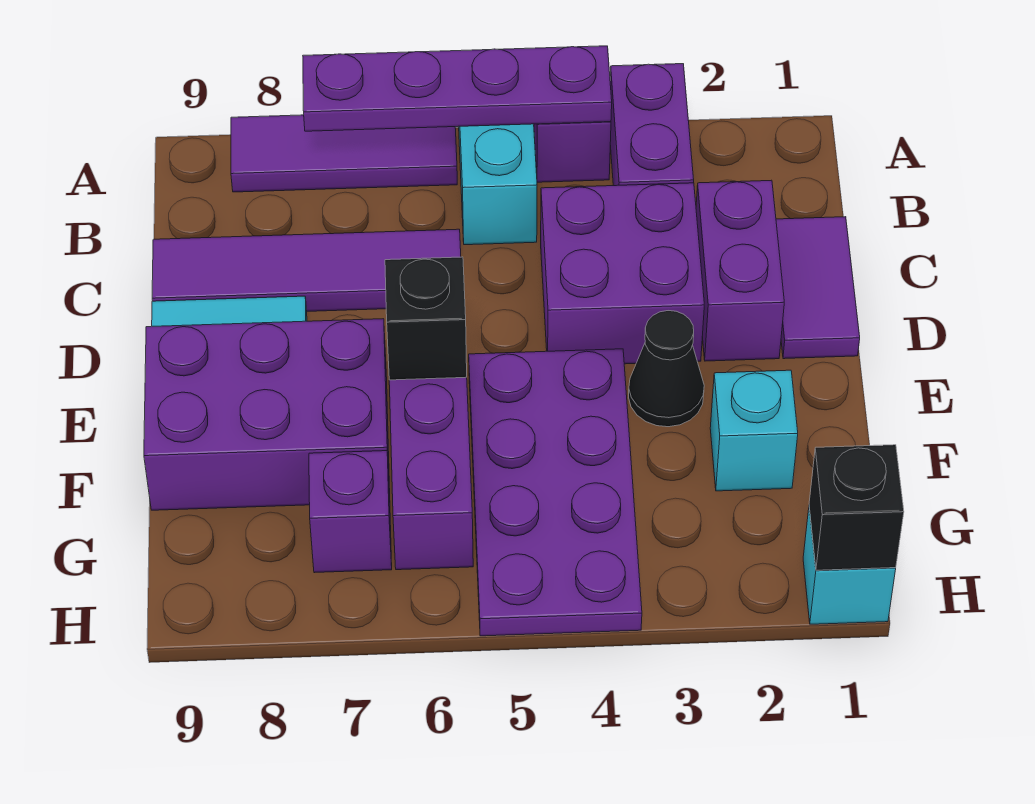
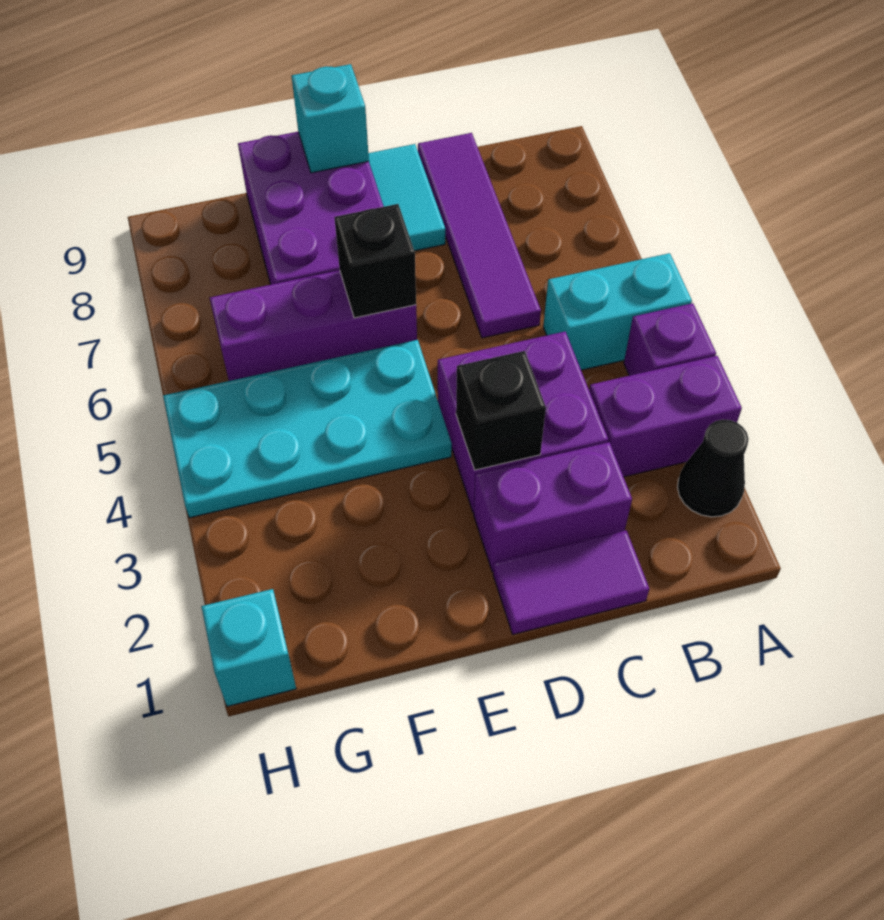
purple 1x4 plate [303,46,612,131] -> none
purple 1x3 tile [231,115,457,192] -> none
black 1x1 cone [629,311,704,427] -> black 1x1 cone moved to [677,420,749,517]
purple 2x4 plate [469,349,642,636] -> cyan 2x4 plate [163,340,452,518]
cyan 1x1 brick [710,370,798,491] -> cyan 1x1 brick moved to [292,64,369,173]
purple 1x1 brick [309,451,392,573] -> none
black 1x1 brick [809,445,904,570] -> black 1x1 brick moved to [456,351,546,470]

